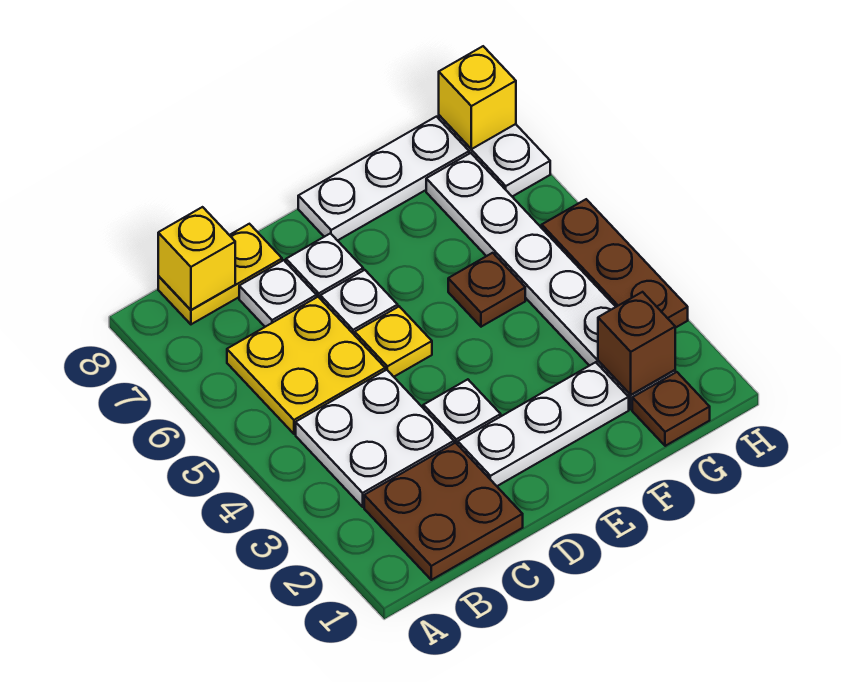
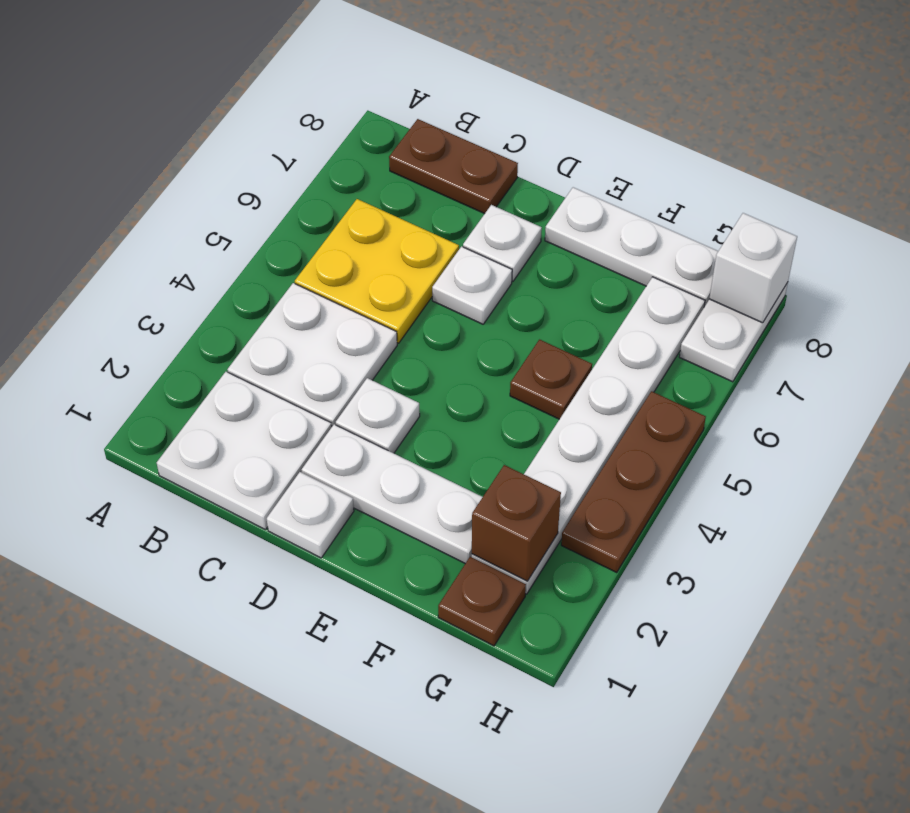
brown 2x2 plate [364,443,523,580] -> white 2x2 plate [157,372,332,529]
yellow 1x2 plate [158,224,282,324] -> brown 1x2 plate [389,119,518,214]
yellow 1x1 brick [158,207,235,310] -> none
white 1x1 plate [239,260,317,327] -> white 1x1 plate moved to [267,472,354,558]
yellow 1x1 plate [355,307,432,377] -> none
yellow 1x1 brick [439,46,516,149] -> white 1x1 brick [709,213,797,323]

